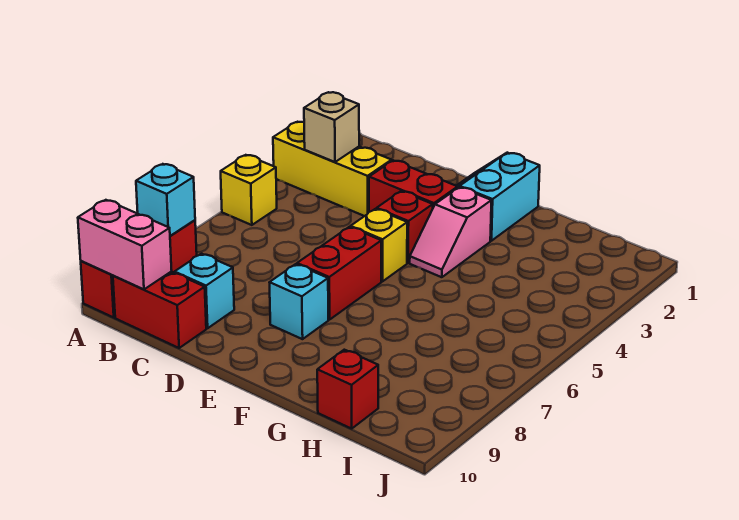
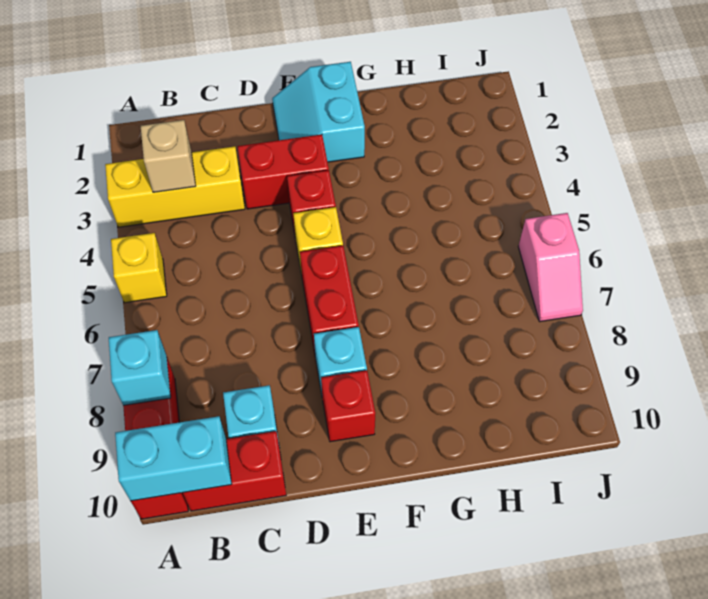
pink 1x2 brick [78,200,172,290] -> cyan 1x2 brick [115,416,232,501]
pink 1x2 slope [410,187,491,277] -> pink 1x2 slope moved to [518,213,583,322]
red 1x1 brick [317,350,378,429] -> red 1x1 brick moved to [321,370,375,442]

